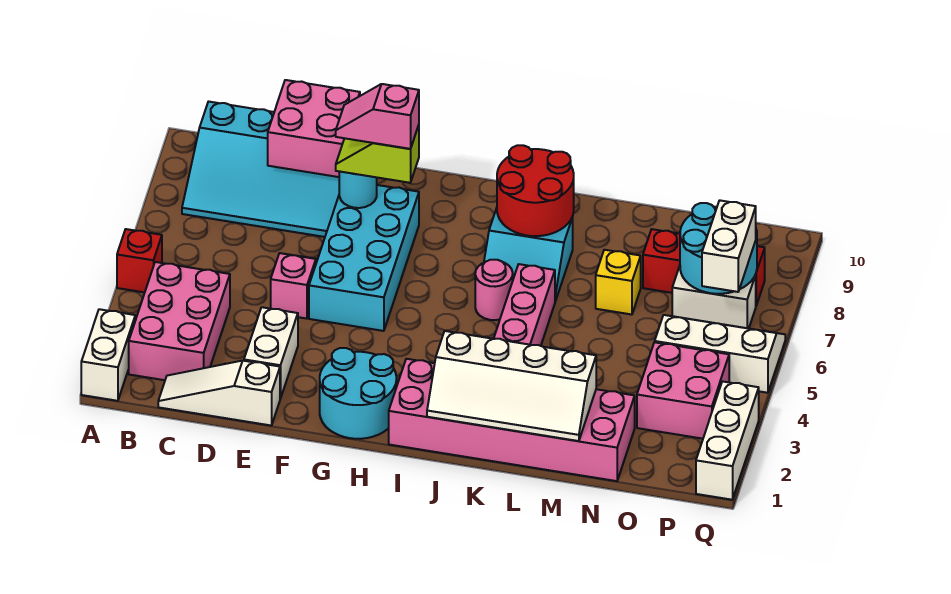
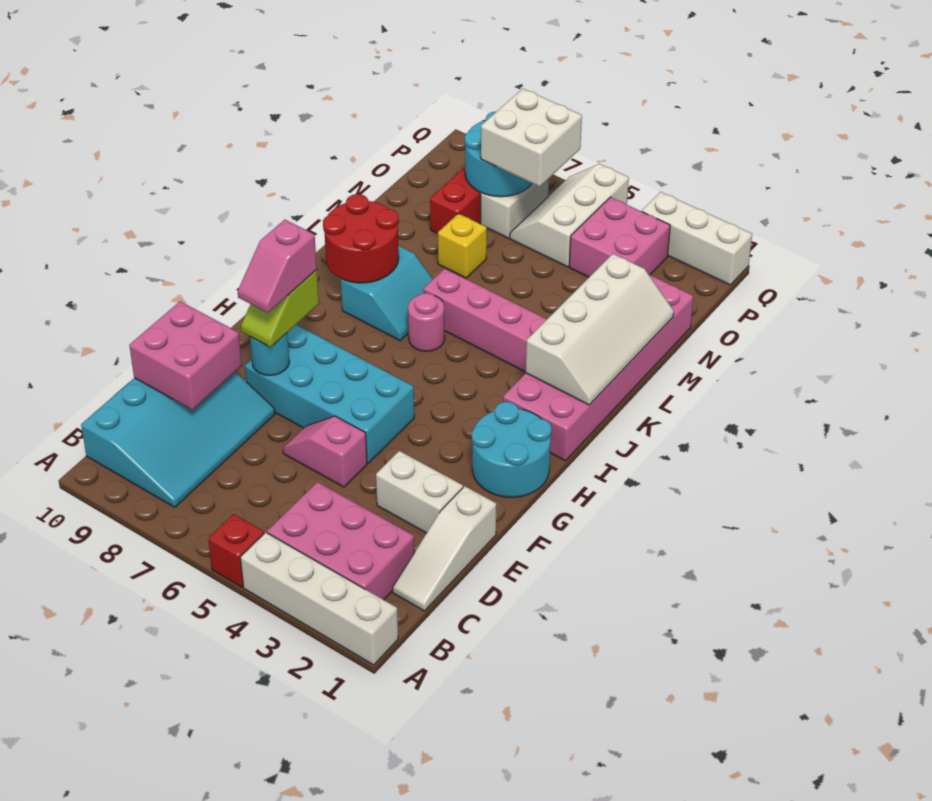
white 1x2 brick [81,309,135,401] -> white 1x4 brick [240,532,398,665]
white 1x2 brick [702,200,756,292] -> white 2x2 brick [481,89,582,187]

